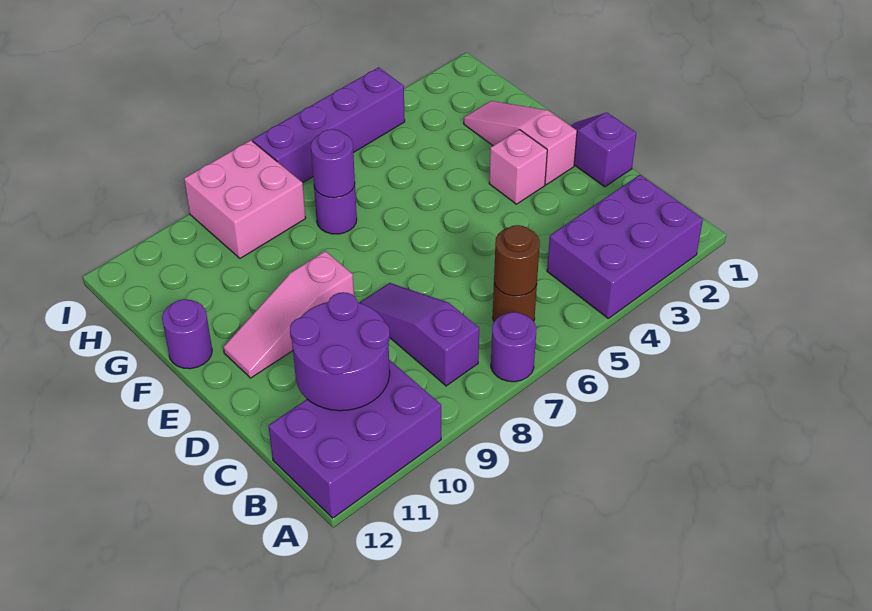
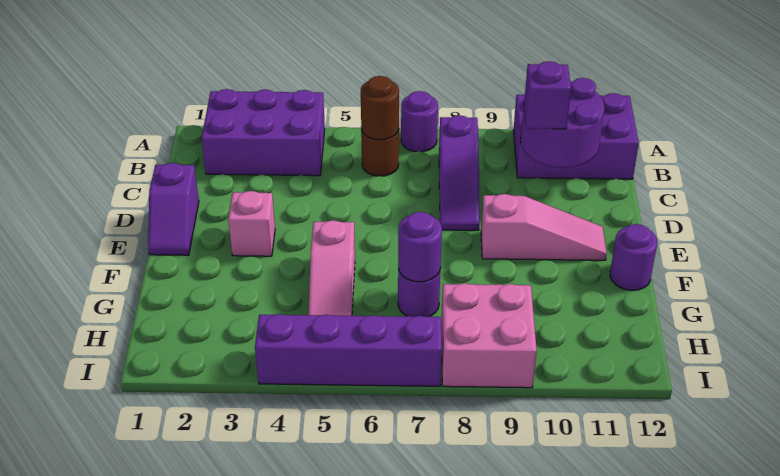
none -> purple 1x1 brick [524,61,571,129]
pink 1x3 slope [464,101,577,185] -> pink 1x3 slope moved to [308,220,355,316]

